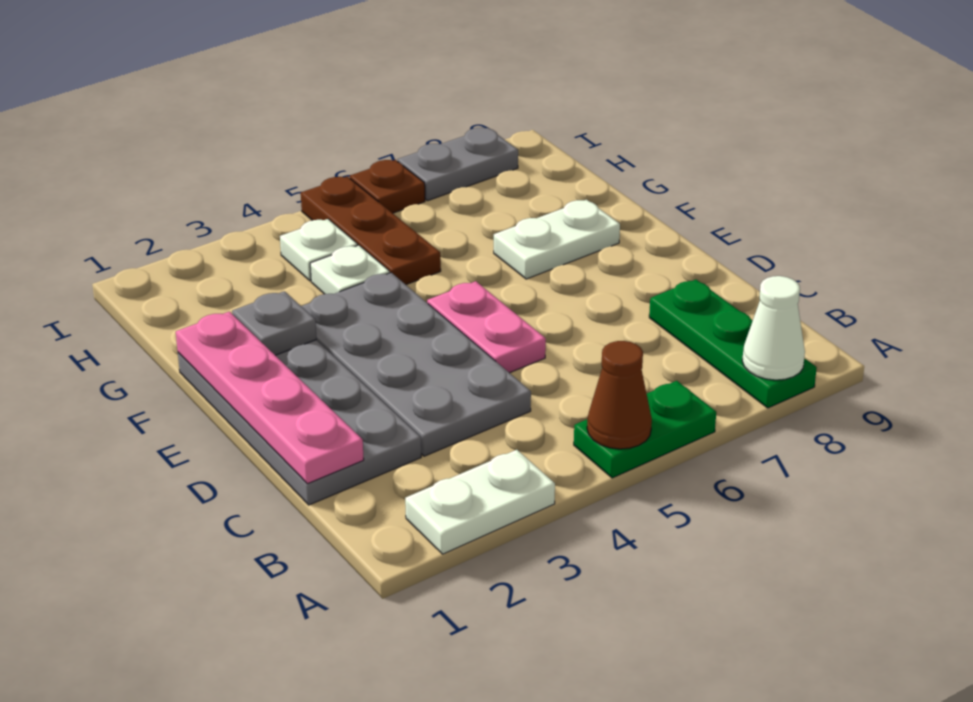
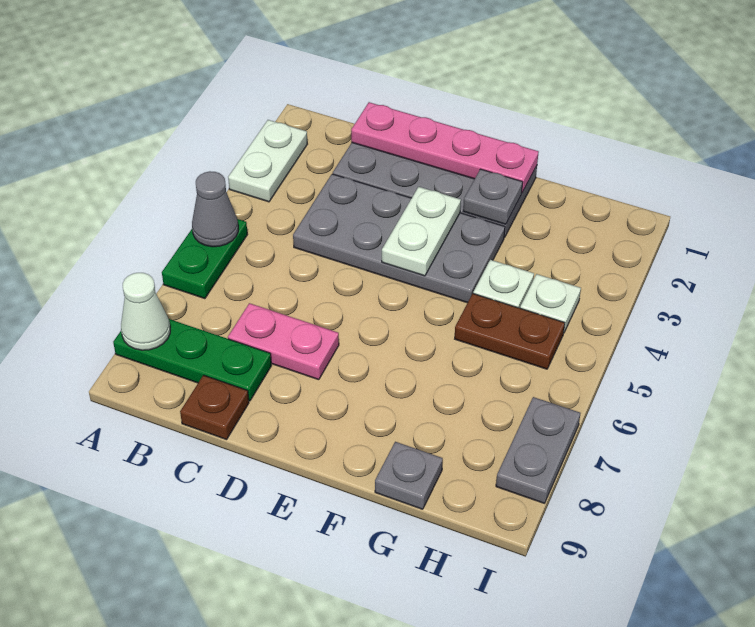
brown 1x1 cone [587,341,652,449] -> grey 1x1 cone [192,171,238,247]
pink 1x2 plate [427,281,546,373] -> pink 1x2 plate moved to [228,303,339,380]
white 1x2 plate [494,200,620,279] -> white 1x2 plate moved to [382,187,461,276]
brown 1x3 plate [301,176,441,285] -> brown 1x2 plate [455,294,565,369]
none -> grey 1x1 plate [375,442,443,509]
brown 1x1 plate [350,160,425,213] -> brown 1x1 plate moved to [180,375,249,440]

